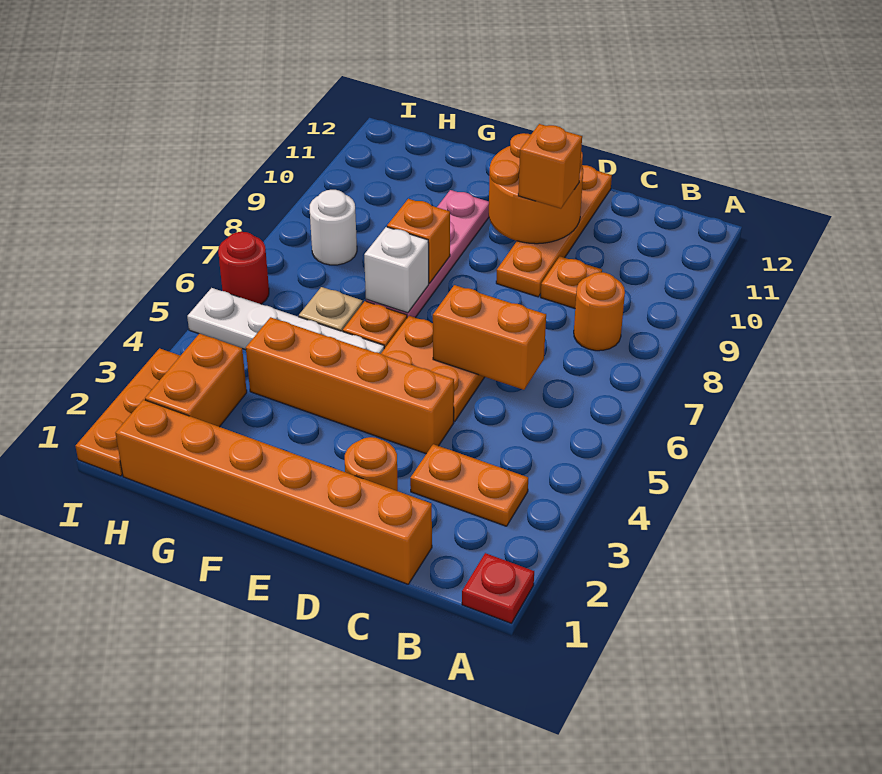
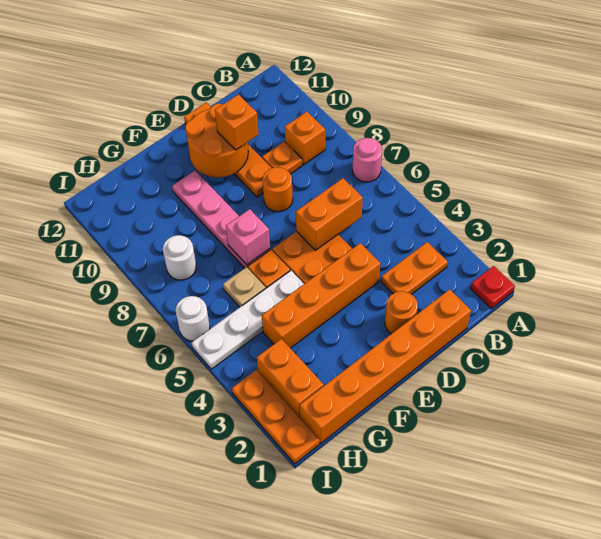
none -> pink 1x1 round brick [352,138,382,182]
orange 1x1 round brick [574,272,625,351] -> orange 1x1 round brick moved to [262,167,293,212]
white 1x1 brick [364,227,429,313] -> pink 1x1 brick [226,209,270,265]
orange 1x1 brick [387,199,450,283] -> orange 1x1 brick moved to [285,112,325,165]
red 1x1 round brick [218,232,269,304] -> white 1x1 round brick [176,296,210,341]

